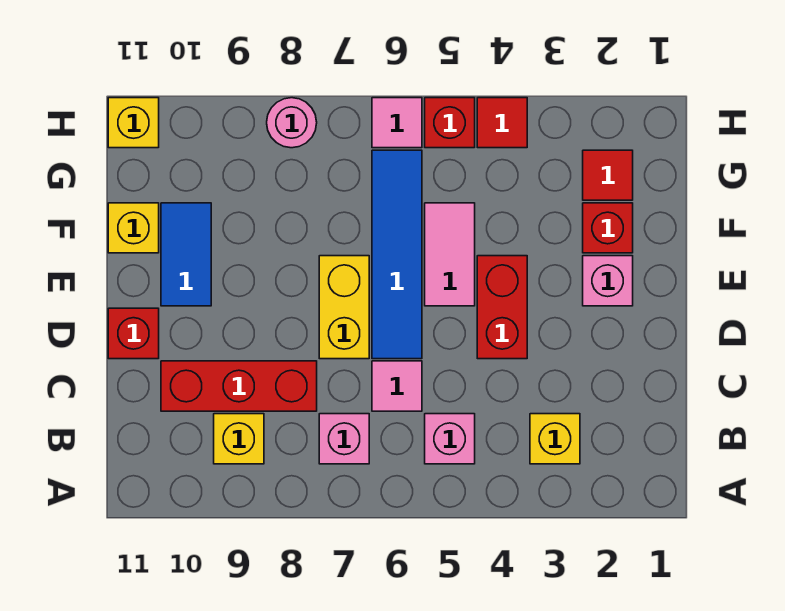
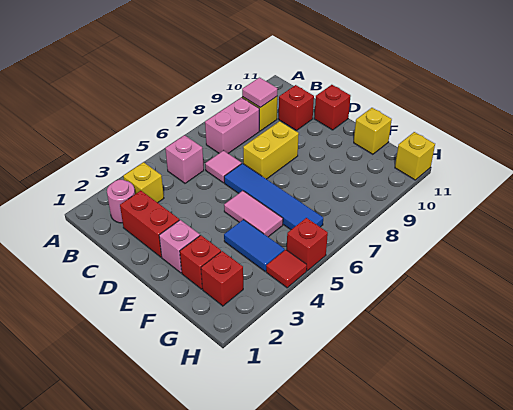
pink 1x1 brick [319,414,369,464] -> pink 1x2 brick [205,97,259,154]
red 1x3 brick [161,361,317,411] -> red 1x1 brick [279,85,314,130]
red 1x2 brick [477,256,527,359] -> red 1x2 brick moved to [120,191,179,257]
yellow 1x2 brick [319,256,369,359] -> yellow 1x2 brick turned to [243,121,299,179]
blue 1x2 tile [161,203,211,306] -> blue 1x2 tile moved to [224,220,285,271]
red 1x1 tile [583,150,633,200] -> red 1x1 brick [201,251,243,306]
pink 1x1 tile [372,98,422,148] -> pink 1x1 tile moved to [242,78,278,107]
pink 1x1 round brick [267,98,317,148] -> pink 1x1 round brick moved to [107,180,135,223]

